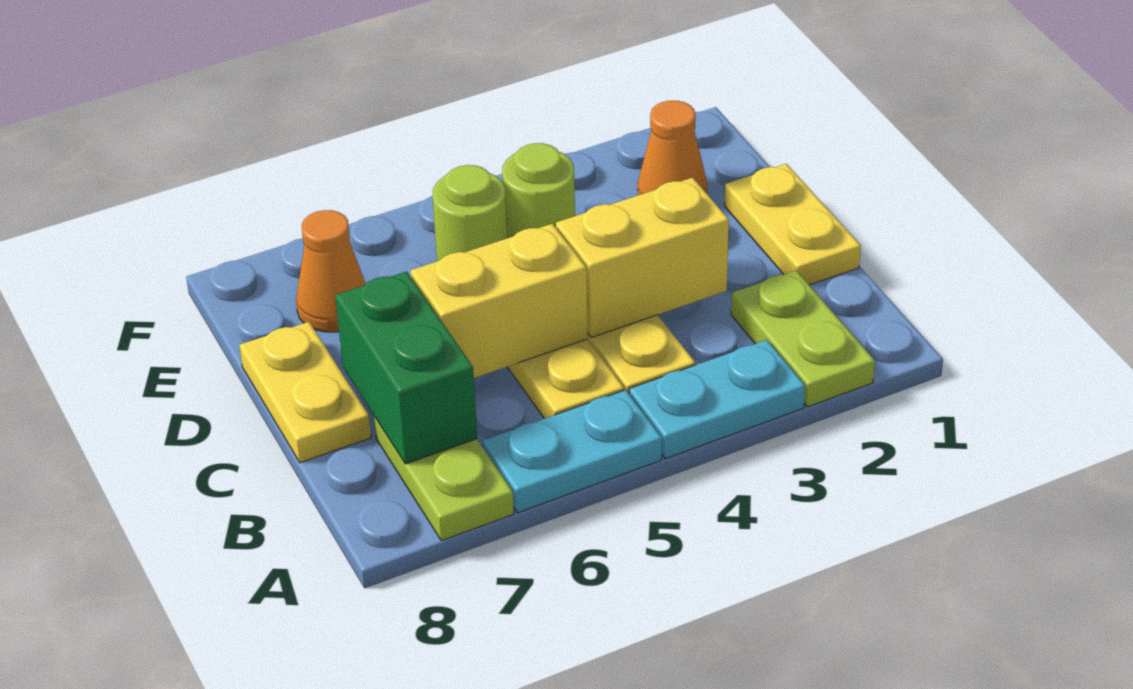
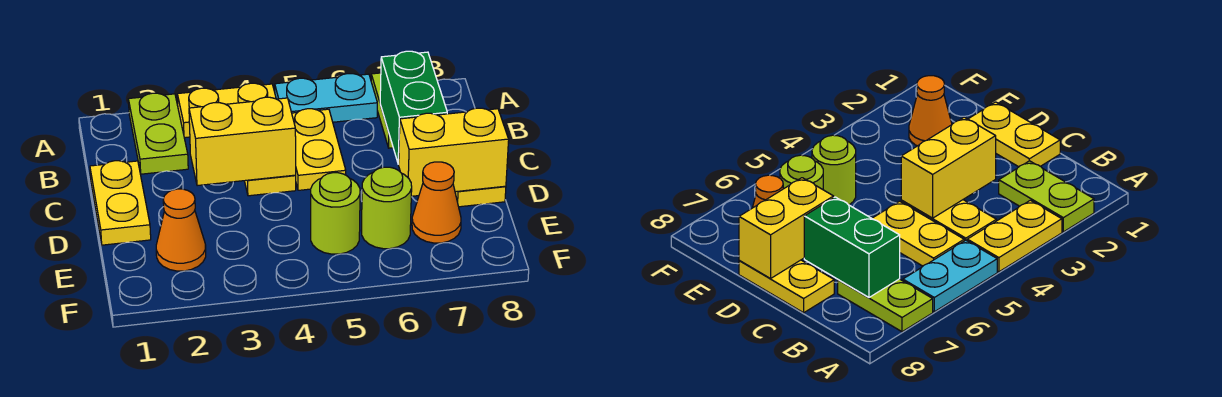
cyan 1x2 plate [629,340,805,459] -> yellow 1x2 plate [177,83,276,138]
yellow 1x2 brick [410,224,588,378] -> yellow 1x2 brick moved to [399,108,509,196]
lime 1x1 round brick [502,143,575,238] -> lime 1x1 round brick moved to [362,167,412,249]

